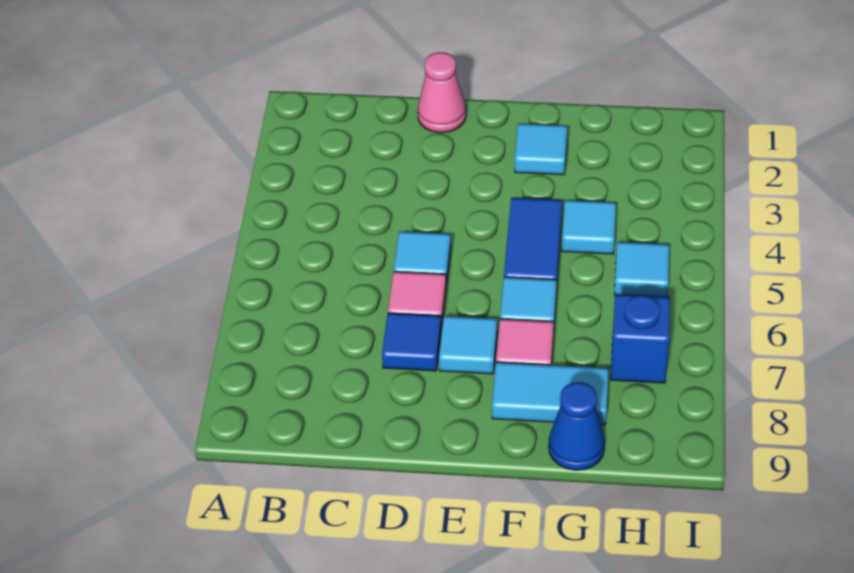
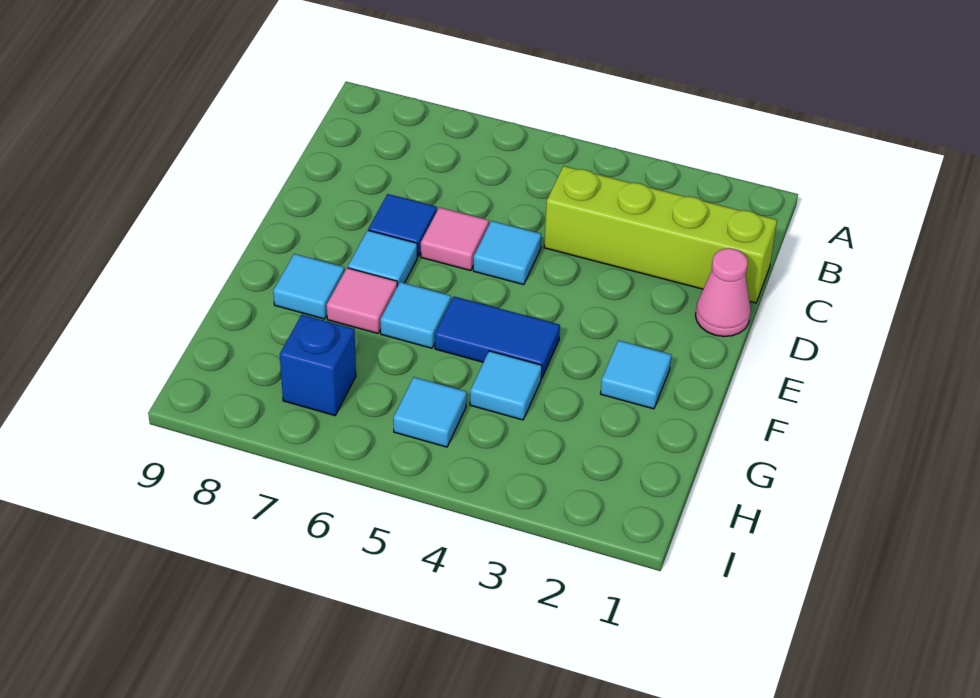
none -> lime 1x4 brick [544,166,777,303]
cyan 1x2 tile [492,362,608,425] -> cyan 1x1 tile [273,254,344,319]
blue 1x1 cone [549,382,605,470] -> none

